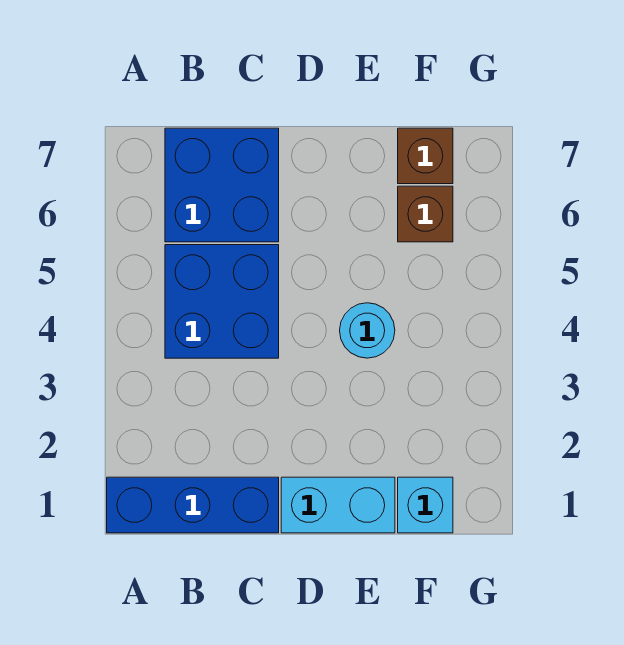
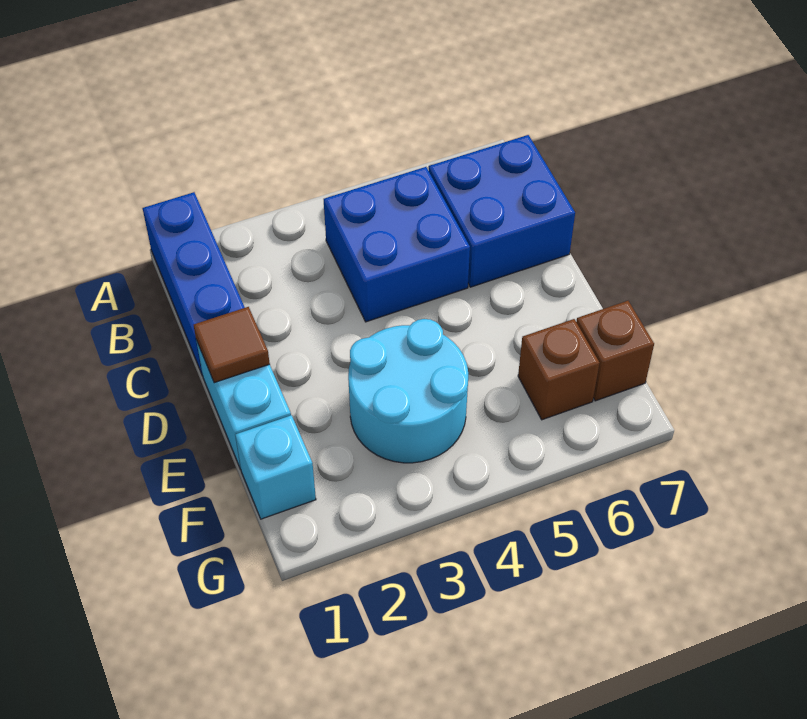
none -> brown 1x1 tile [194,307,270,383]
cyan 1x1 round brick [340,303,395,358] -> cyan 2x2 round brick [348,319,468,463]

